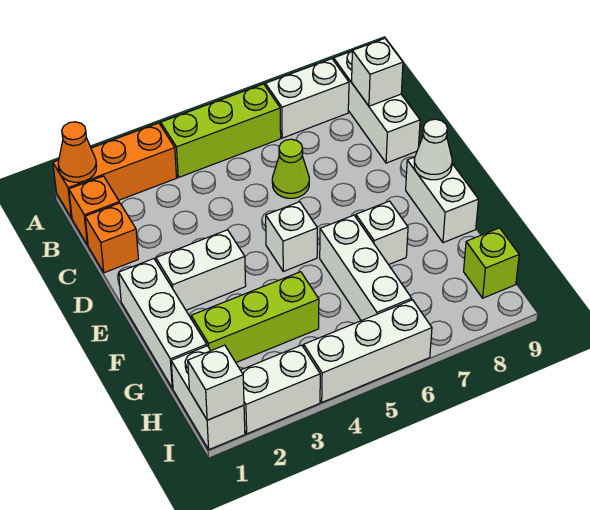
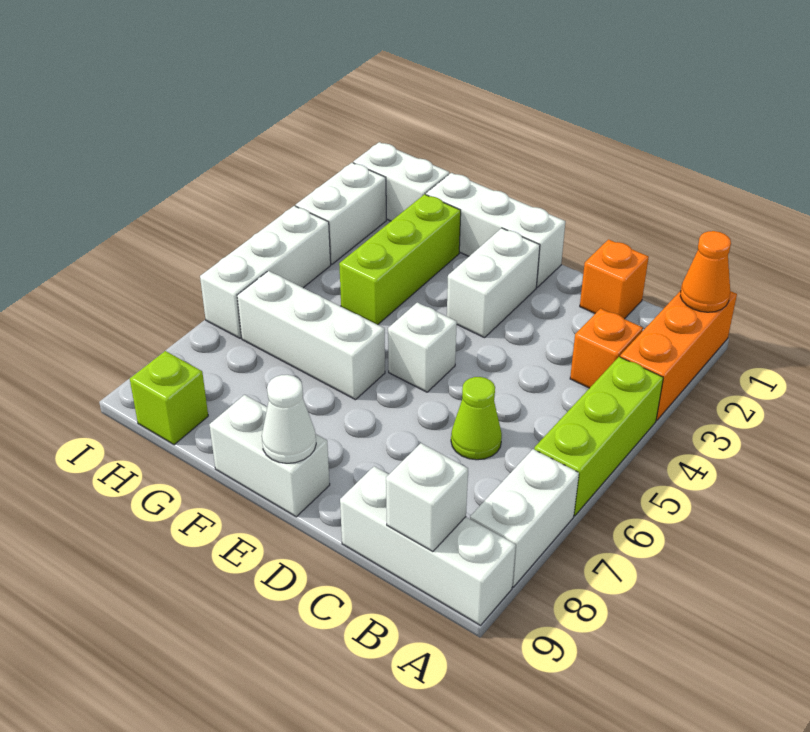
orange 1x1 brick [69,176,119,245] -> orange 1x1 brick moved to [570,308,643,388]
white 1x1 brick [356,201,408,265] -> none
white 1x1 brick [188,345,244,420] -> none

